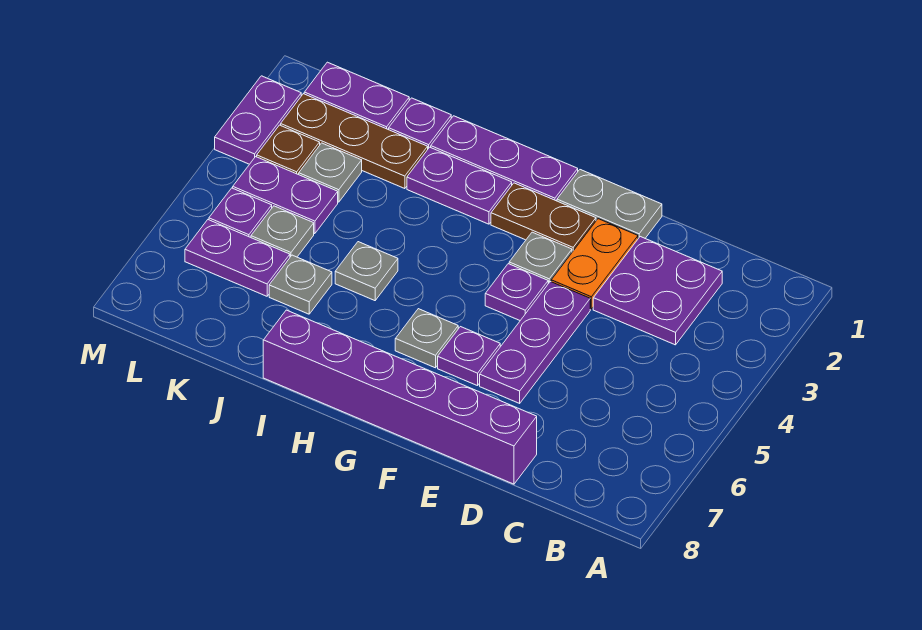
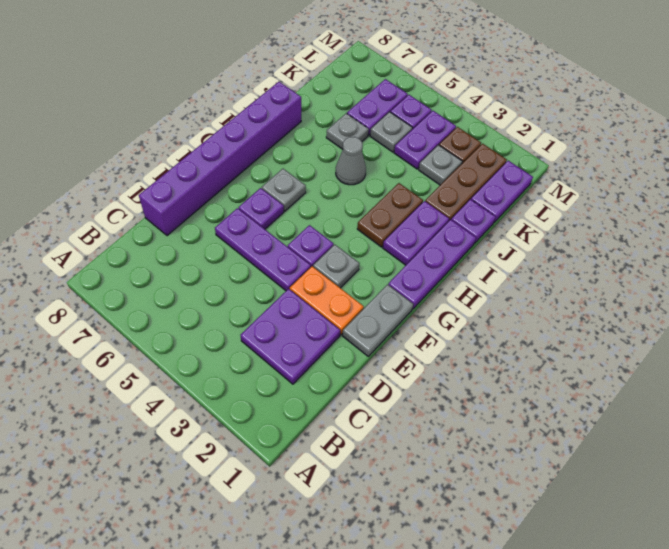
brown 1x2 plate [491,183,596,252] -> brown 1x2 plate moved to [357,183,423,247]
grey 1x1 plate [335,242,398,301] -> grey 1x1 cone [336,137,366,185]
purple 1x2 plate [215,76,301,164] -> none

